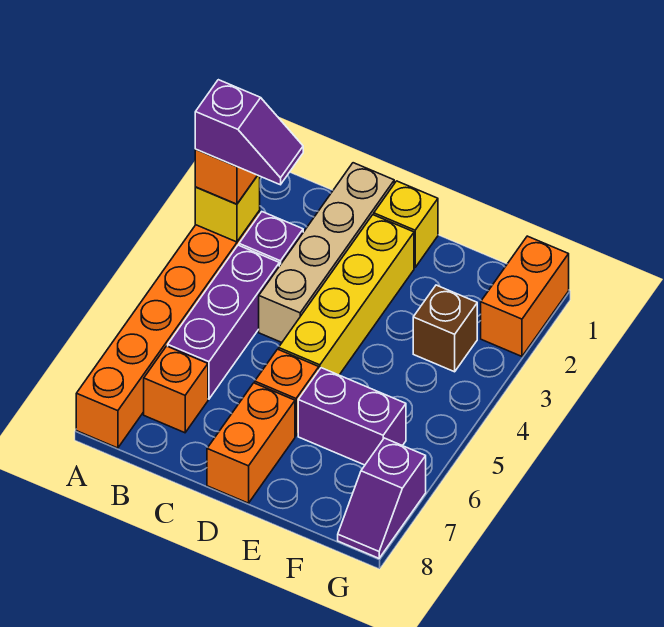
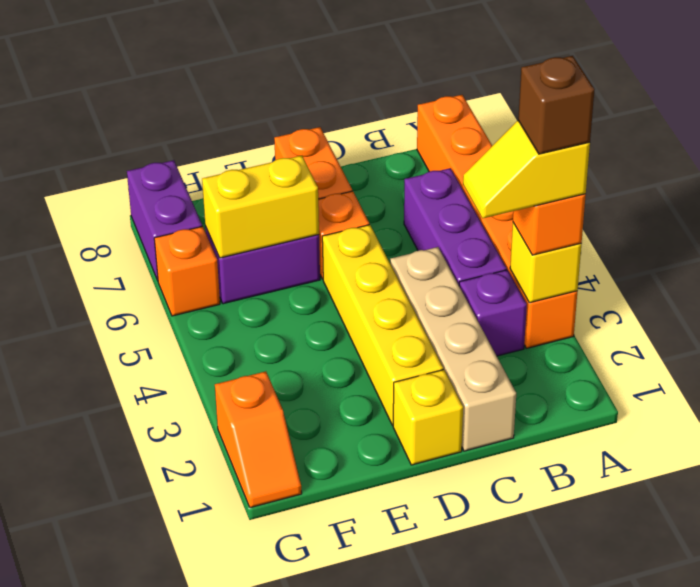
purple 1x2 slope [195,80,303,185] -> yellow 1x2 slope [463,121,590,219]
orange 1x1 brick [144,346,208,433] -> orange 1x1 brick moved to [154,226,220,316]
none -> yellow 1x2 brick [202,156,319,258]
brown 1x1 brick [413,285,477,372] -> brown 1x1 brick moved to [518,56,595,154]
orange 1x2 brick [481,236,569,356] -> orange 1x2 slope [215,371,302,508]
purple 1x2 slope [338,438,426,558] -> purple 1x2 brick [127,160,202,280]

